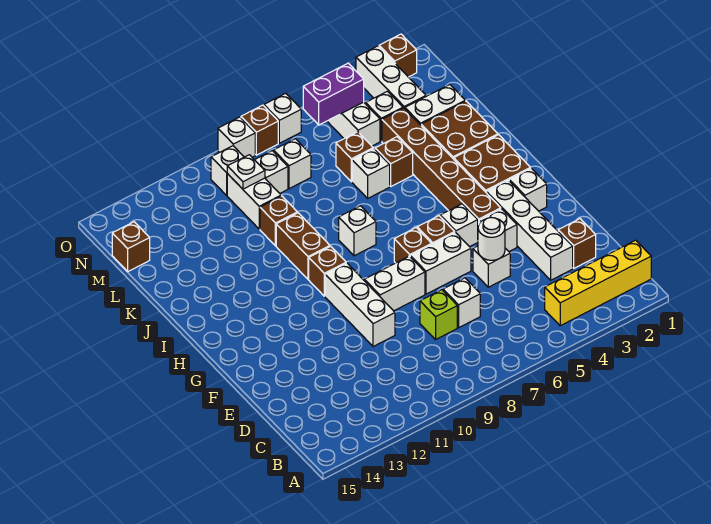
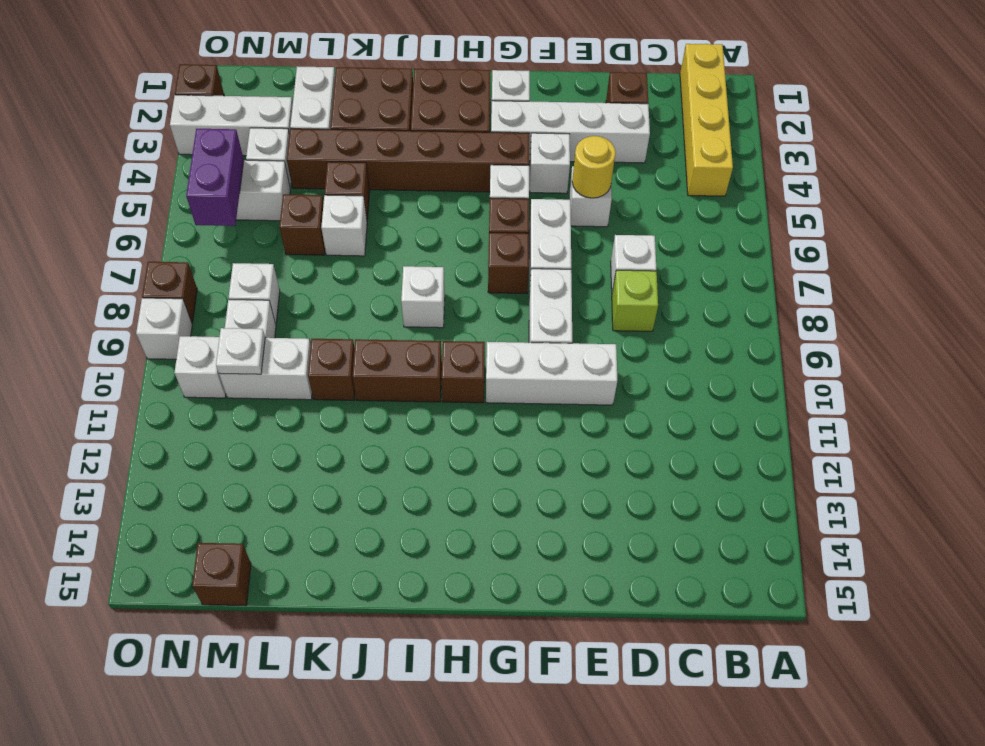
white 1x1 round brick [478,218,505,260] -> yellow 1x1 round brick [572,136,616,198]
white 1x1 brick [264,93,301,143] -> none

